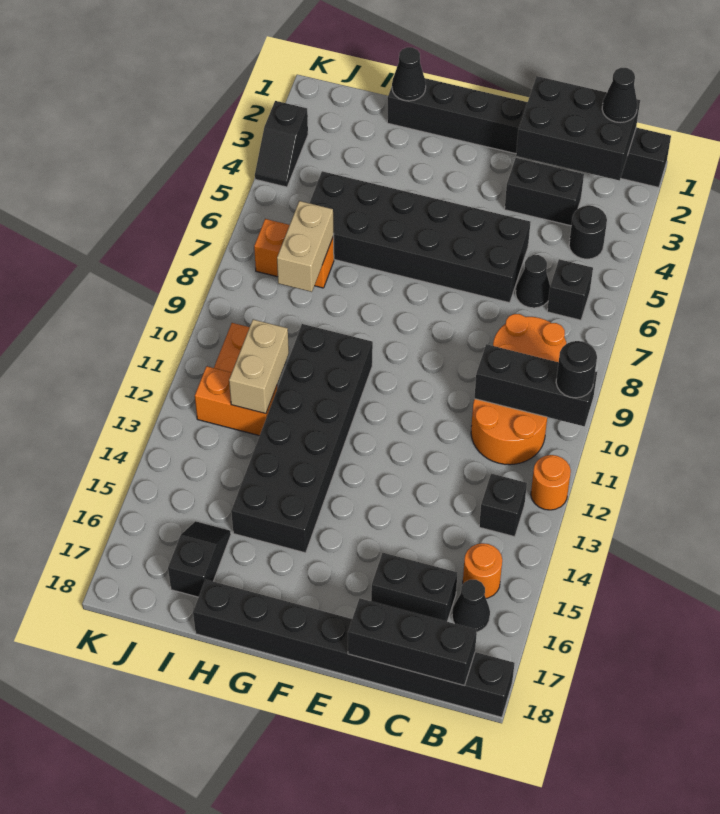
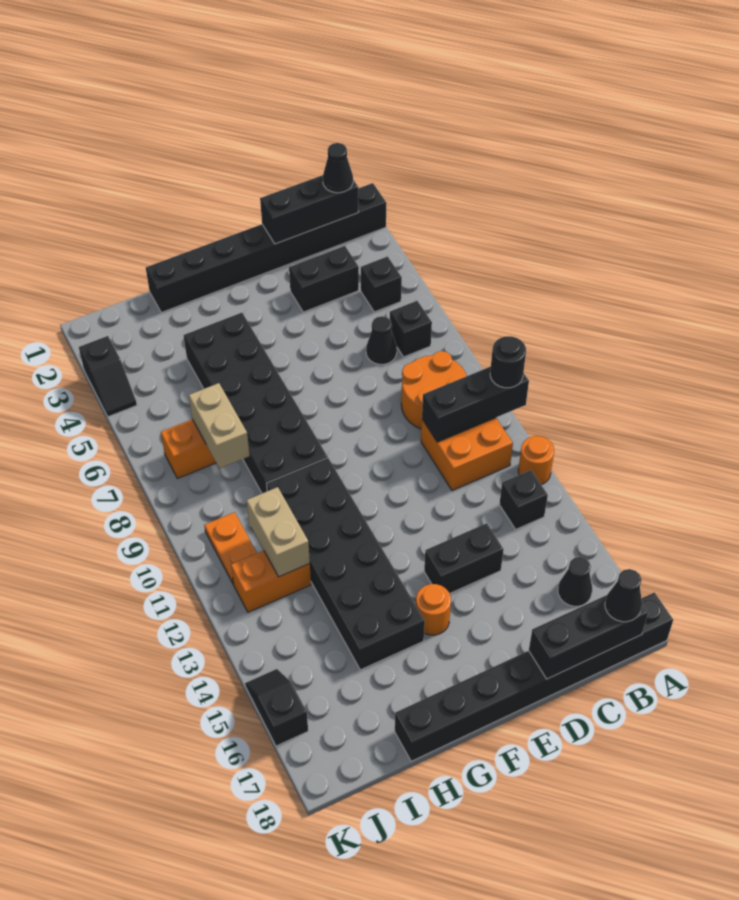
black 2x3 brick [516,76,640,181] -> black 1x3 brick [260,175,358,244]
black 1x1 round brick [569,206,607,259] -> black 1x1 brick [361,257,402,312]
orange 2x2 round brick [471,399,547,465] -> orange 2x2 brick [421,418,513,490]
orange 1x1 round brick [463,543,502,598] -> orange 1x1 round brick moved to [416,584,451,635]
black 1x2 brick [371,553,457,622] -> black 1x2 brick moved to [424,523,504,593]
black 2x6 brick [310,171,530,303] -> black 2x6 brick turned to [184,313,327,493]
black 1x1 cone [392,47,426,101] -> black 1x1 cone moved to [605,569,642,622]
black 1x2 slope [168,521,231,597] -> black 1x2 slope moved to [245,669,308,746]

